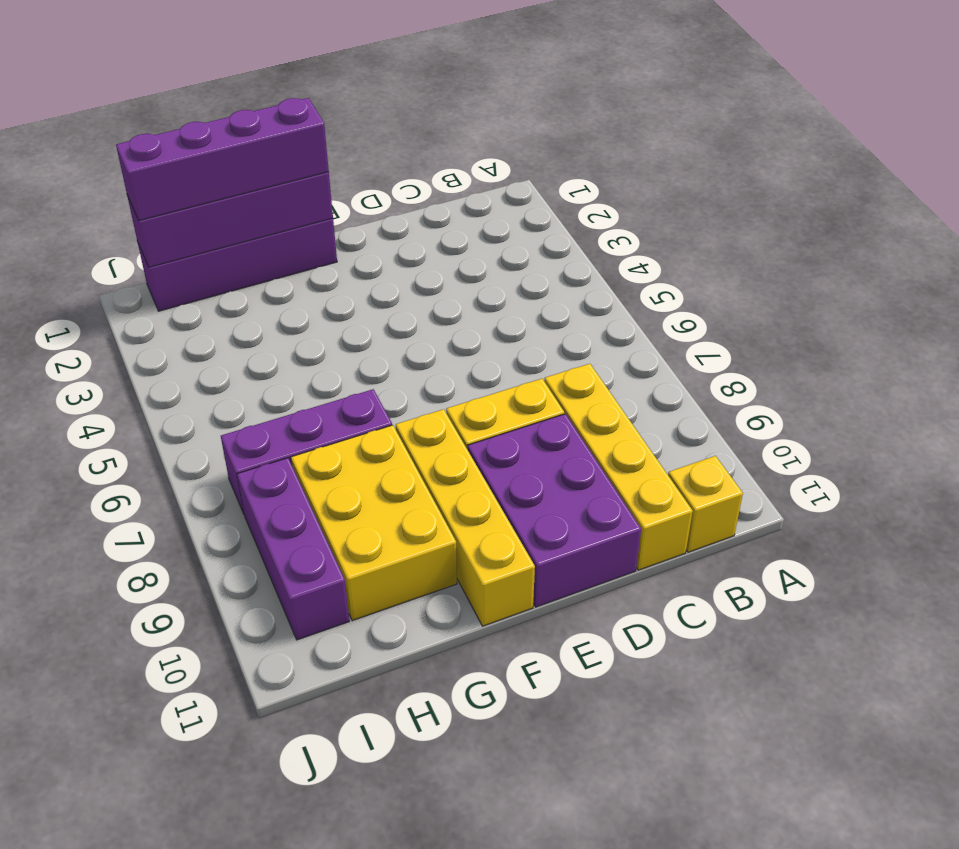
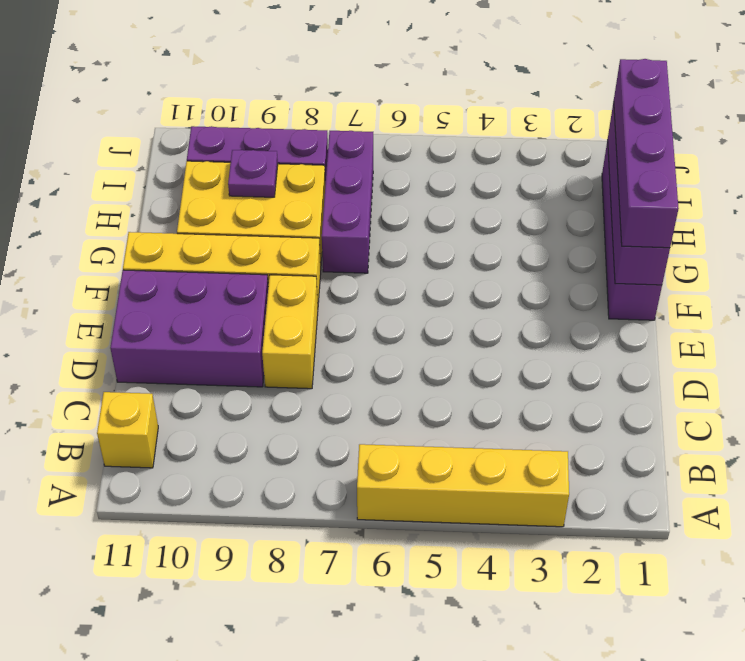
yellow 1x4 brick [544,364,693,570] -> yellow 1x4 brick moved to [357,444,569,527]
none -> purple 1x1 plate [228,150,278,197]

